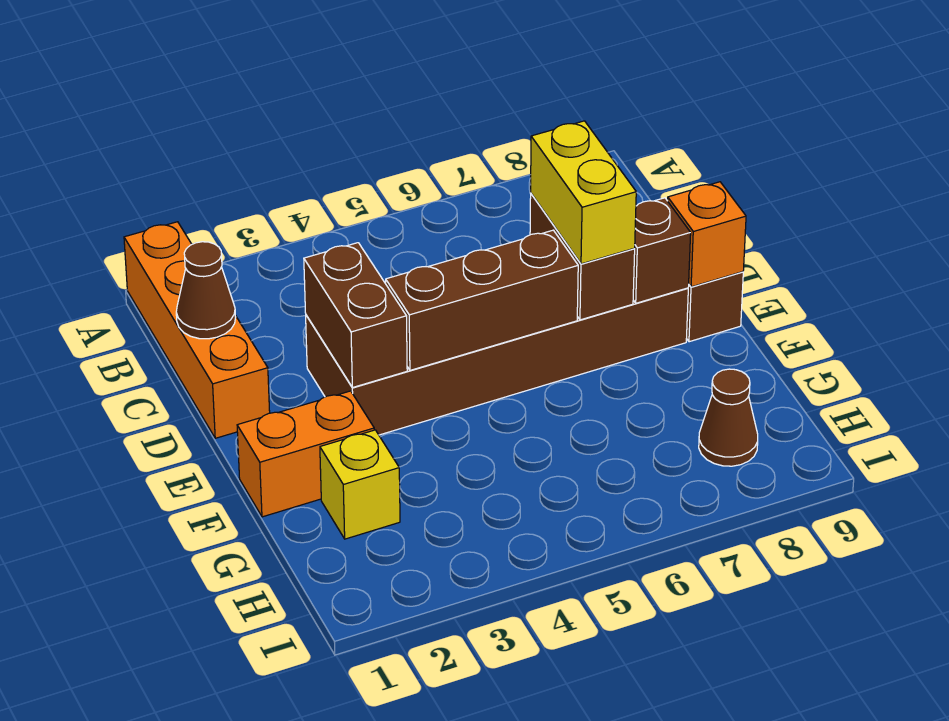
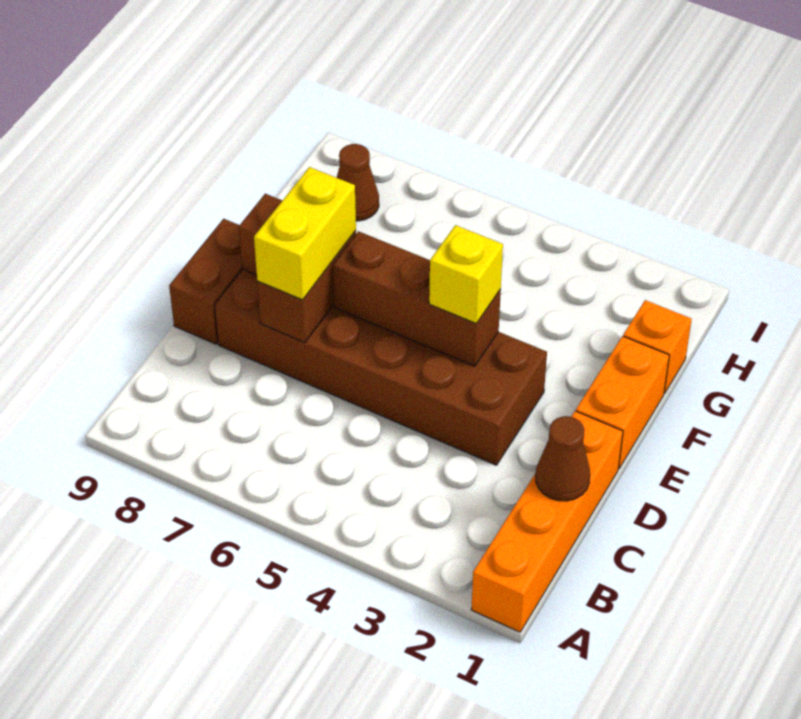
brown 1x2 brick [304,243,407,388] -> none
orange 1x1 brick [668,182,746,287] -> orange 1x1 brick moved to [623,300,692,394]
orange 1x2 brick [237,391,374,517] -> orange 1x2 brick turned to [576,336,669,469]
yellow 1x1 brick [320,430,400,539] -> yellow 1x1 brick moved to [429,225,503,324]

